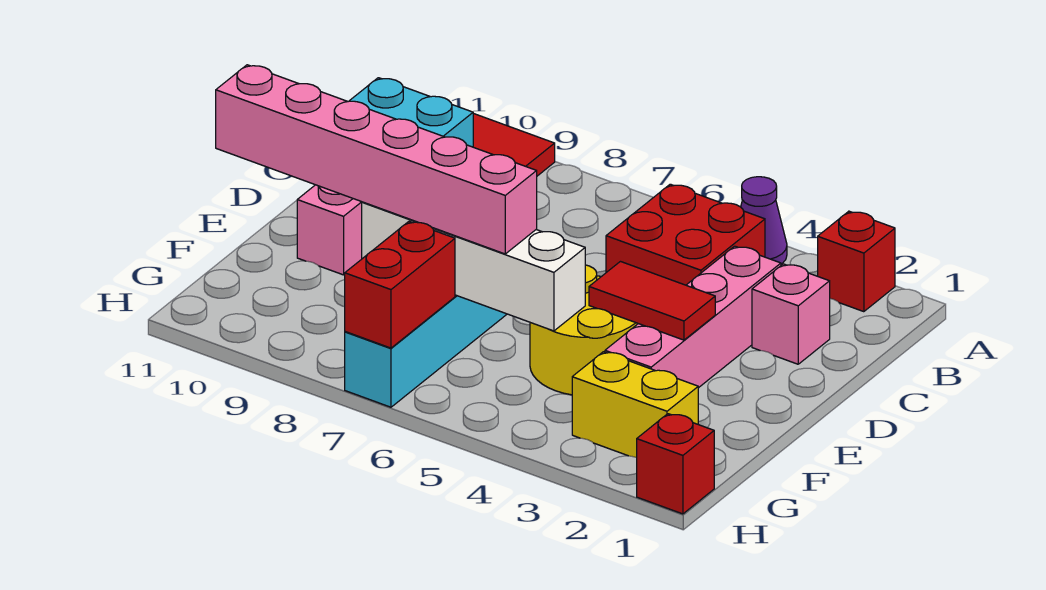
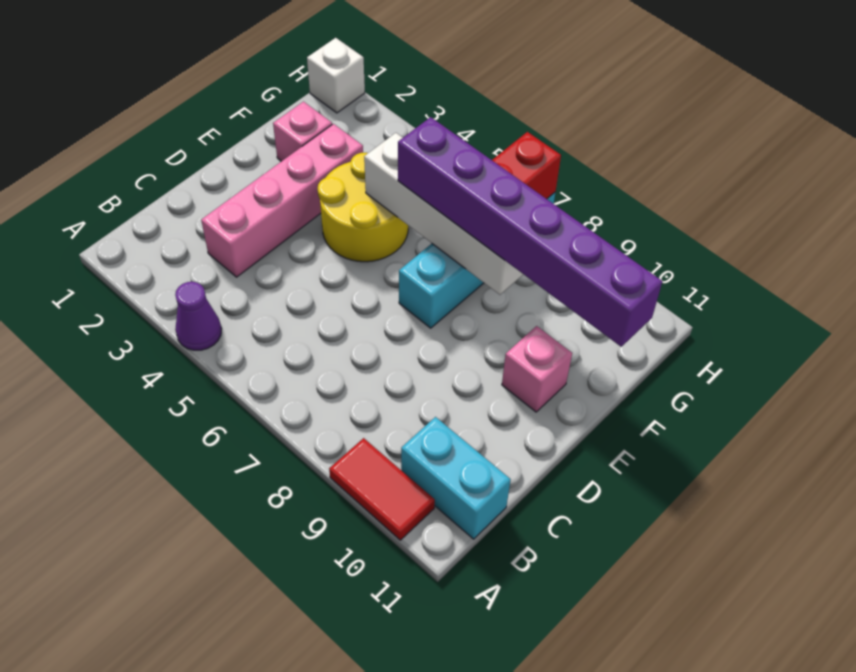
red 1x1 brick [818,211,895,312] -> none
red 2x2 brick [606,184,765,285] -> none
pink 1x1 brick [752,264,830,364] -> pink 1x1 brick moved to [273,102,332,161]
red 1x2 tile [589,262,715,340] -> none
pink 1x6 brick [216,65,537,254] -> purple 1x6 brick [398,117,662,347]
yellow 1x2 brick [572,352,698,458] -> none
red 1x1 brick [637,414,714,514] -> white 1x1 brick [307,38,365,113]

